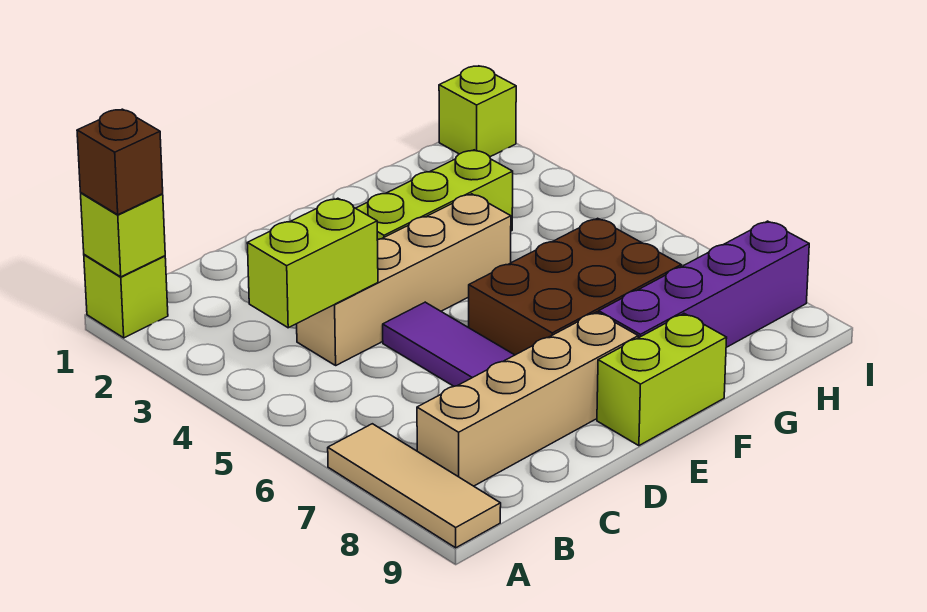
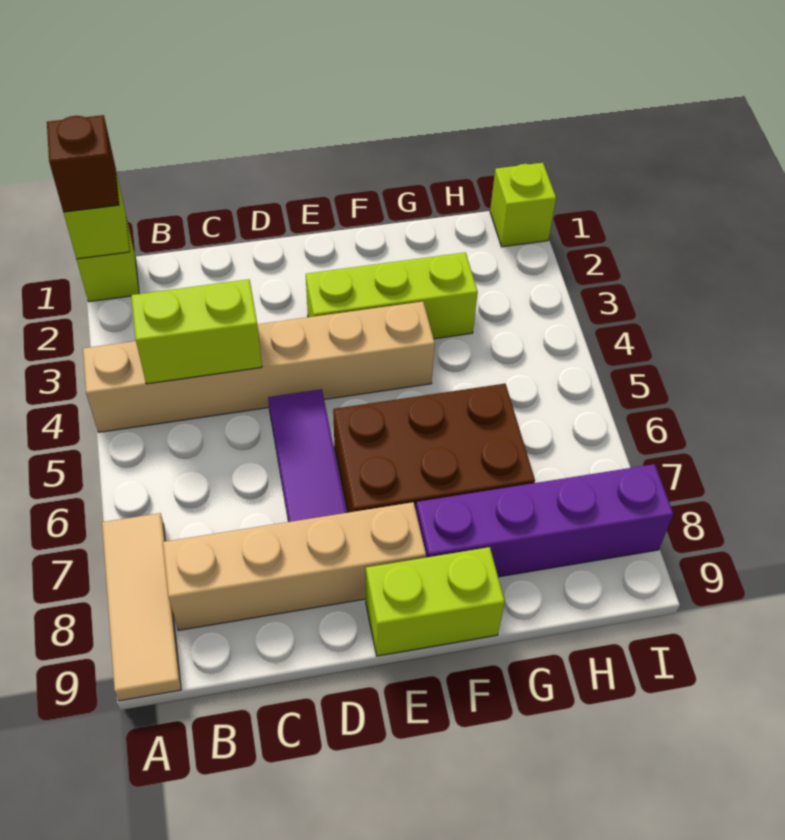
tan 1x4 brick [297,194,511,365] -> tan 1x6 brick [83,302,435,432]

